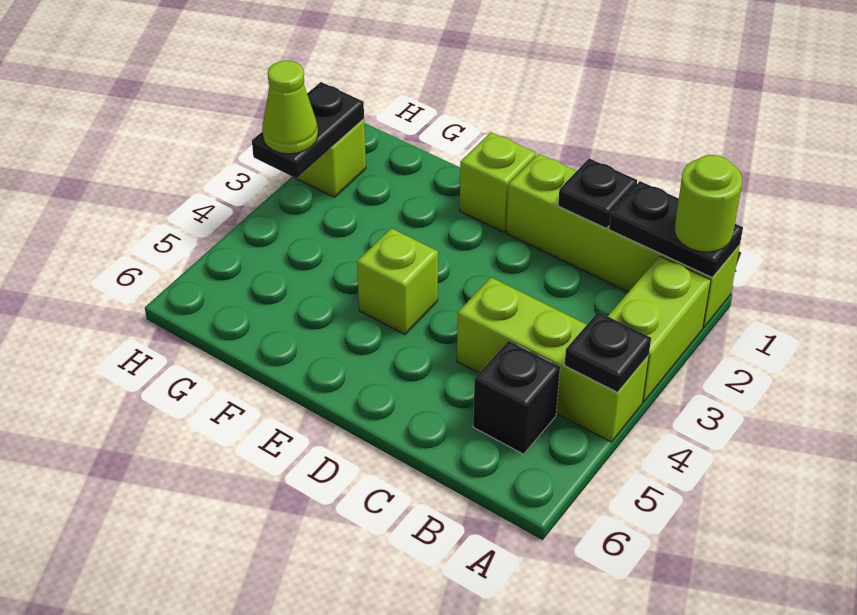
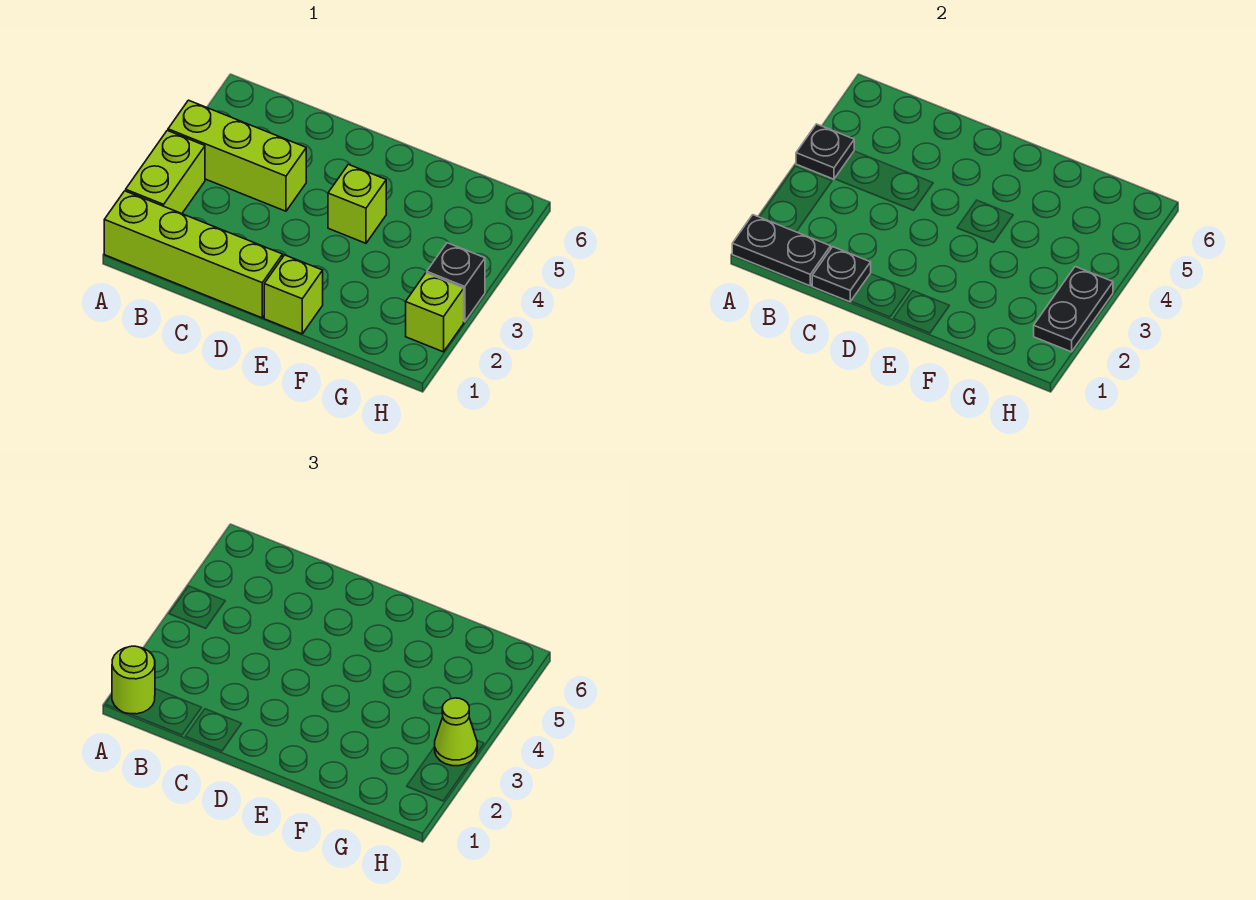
black 1x1 brick [473,341,560,454] -> black 1x1 brick moved to [427,243,485,322]

